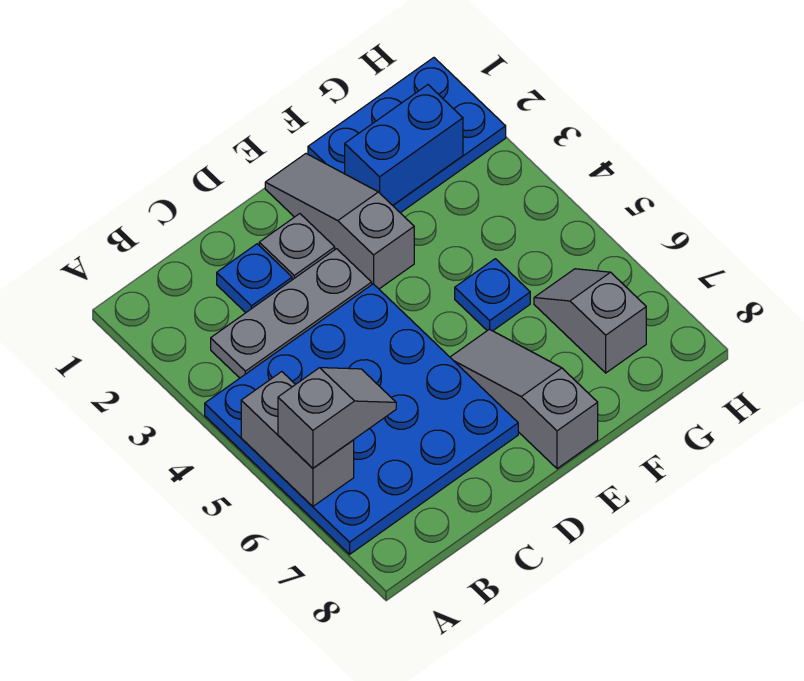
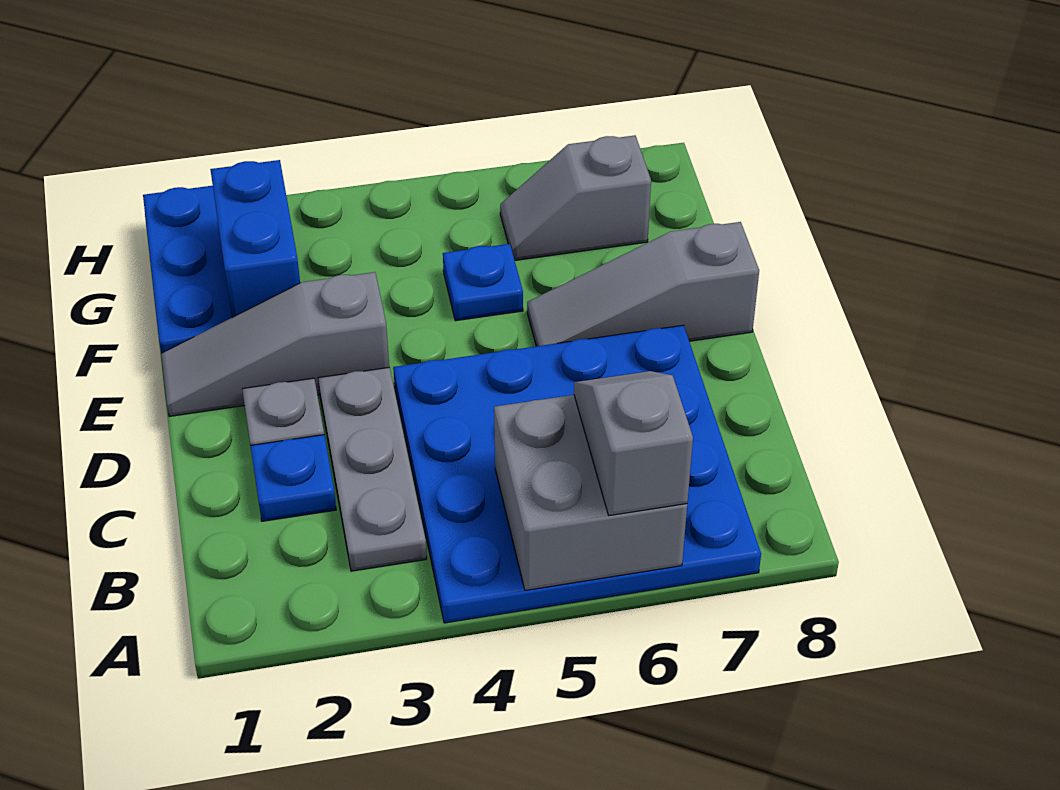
grey 1x2 brick [241,372,354,506] -> grey 2x2 brick [494,395,687,590]

